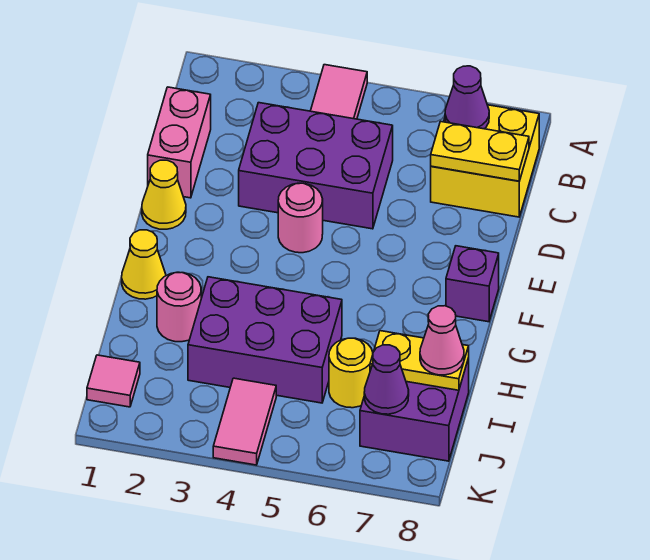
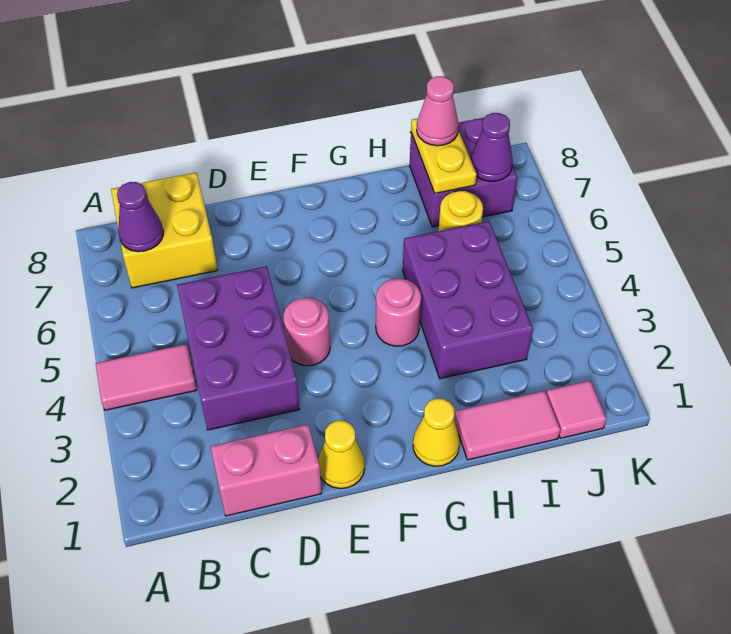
yellow 1x2 plate [431,121,529,181] -> none
purple 1x1 brick [446,246,499,322] -> none
pink 1x1 round brick [157,272,201,342] -> pink 1x1 round brick moved to [376,278,421,346]
pink 1x2 tile [213,378,276,465] -> pink 1x2 tile moved to [454,391,560,460]

